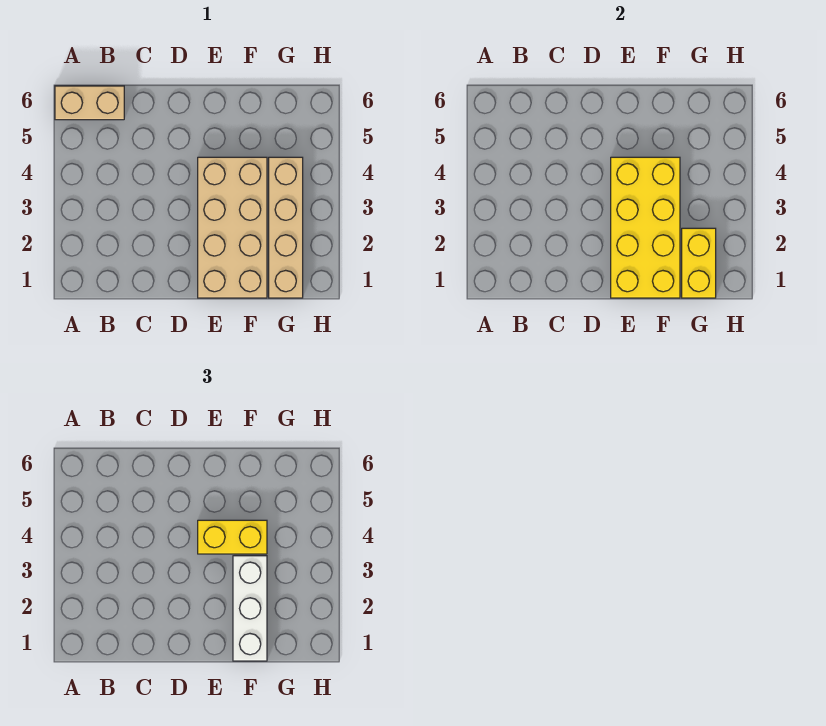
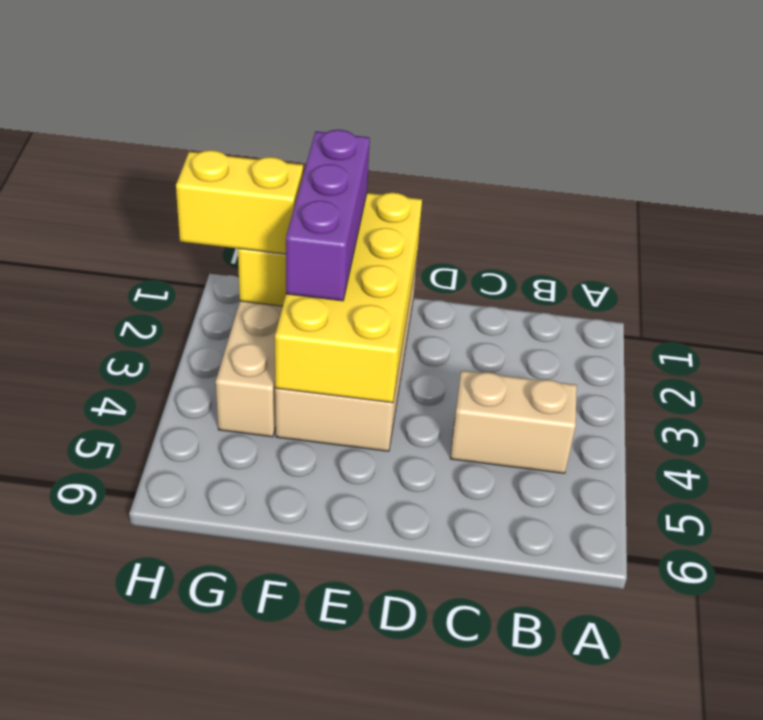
tan 1x2 brick [55,86,124,120] -> tan 1x2 brick moved to [450,371,577,473]
yellow 1x2 brick [198,520,267,554] -> yellow 1x2 brick moved to [176,150,303,254]
white 1x3 brick [233,556,267,661] -> purple 1x3 brick [286,130,370,301]

